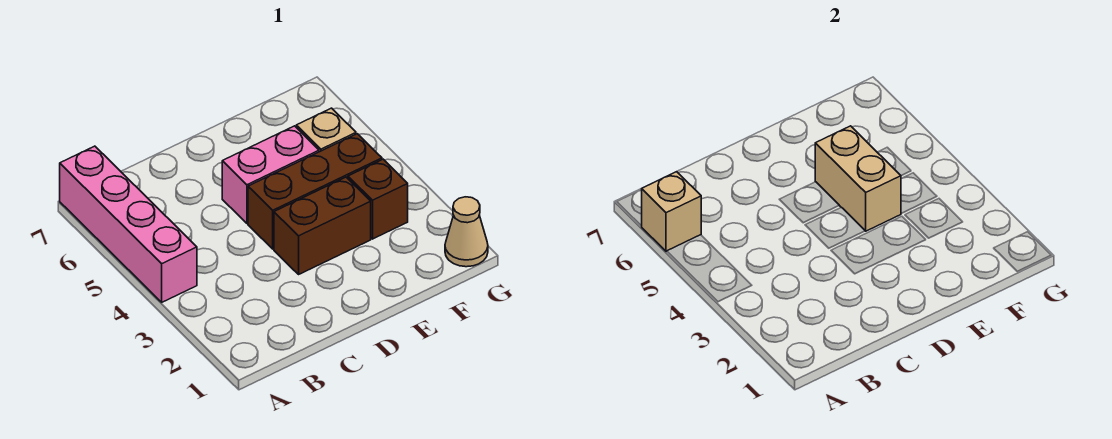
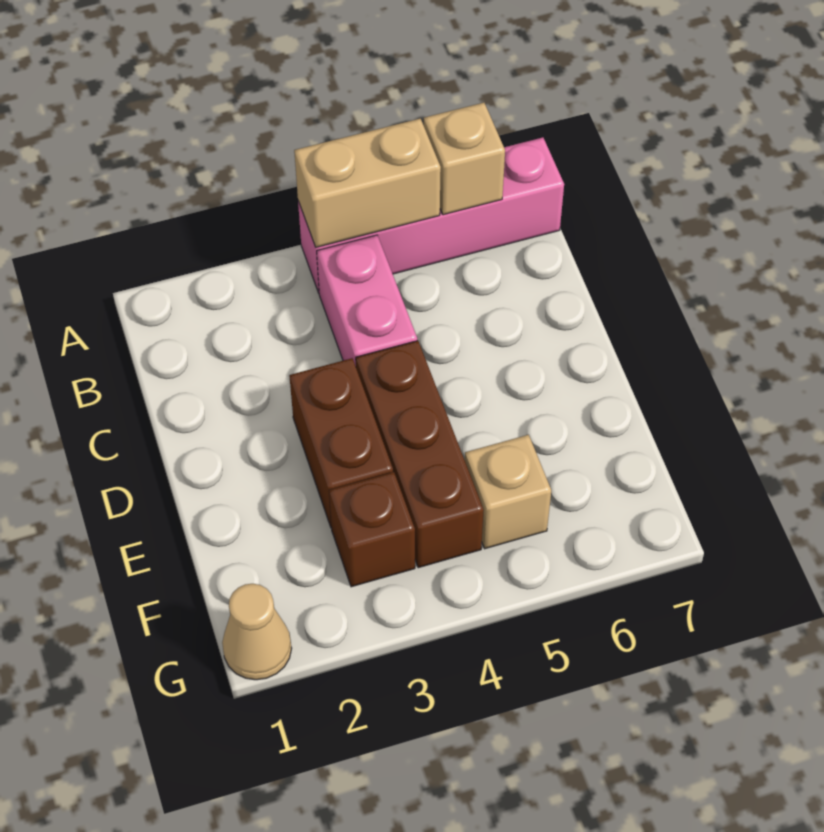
pink 1x2 brick [222,126,319,223] -> pink 1x2 brick moved to [317,235,417,366]
tan 1x2 brick [815,126,901,231] -> tan 1x2 brick moved to [294,119,441,247]

